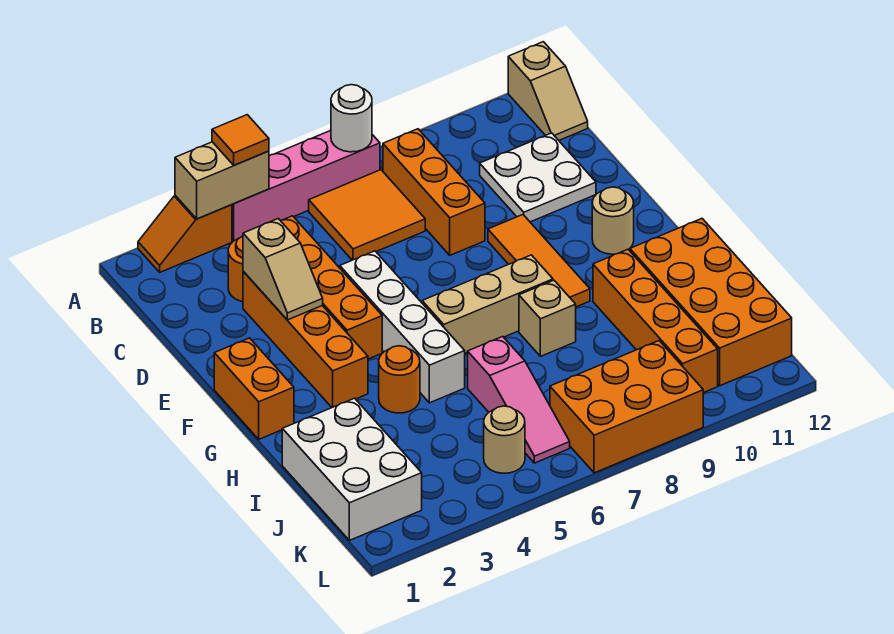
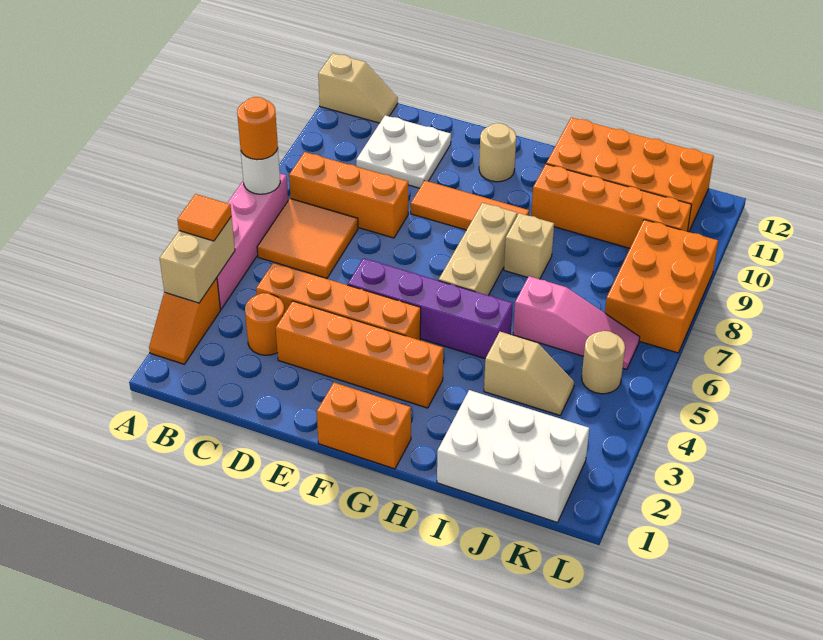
tan 1x2 slope [243,219,323,320] -> tan 1x2 slope moved to [484,332,574,415]
white 1x4 brick [340,251,465,403] -> purple 1x4 brick [348,258,512,359]
orange 1x1 round brick [379,346,420,413] -> orange 1x1 round brick moved to [237,97,278,160]

